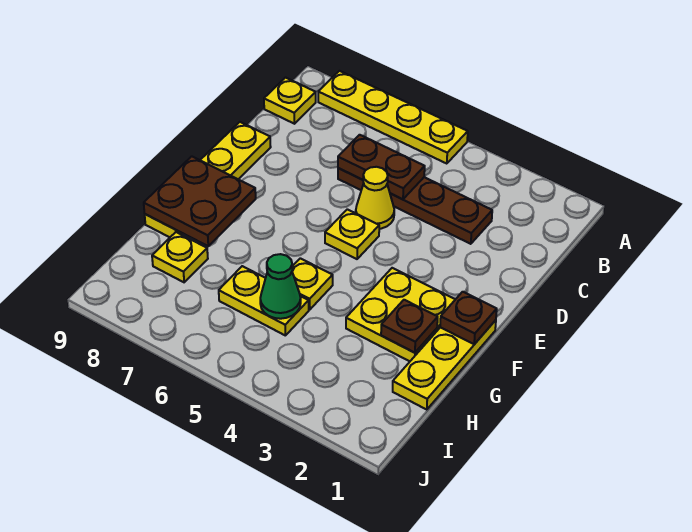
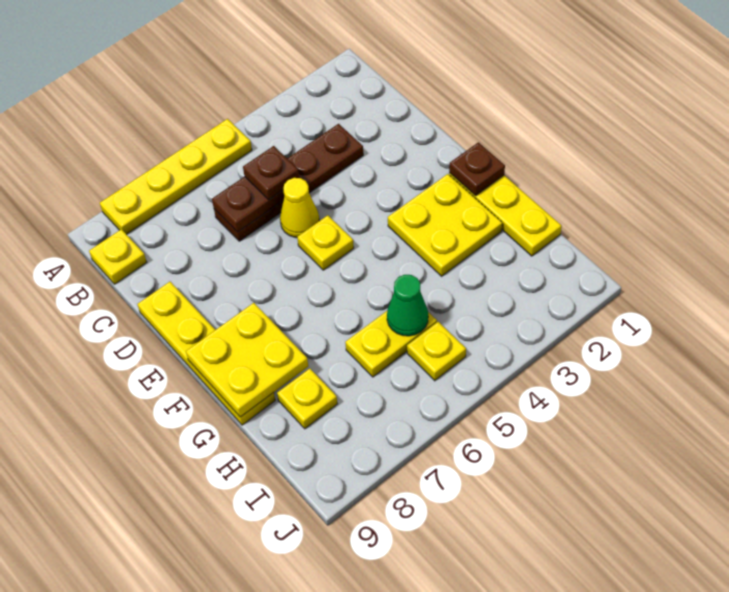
brown 2x2 plate [144,156,256,246] -> yellow 2x2 plate [186,303,308,417]
brown 1x1 plate [381,300,438,353] -> brown 1x1 plate moved to [243,146,299,200]
yellow 1x1 plate [292,258,333,310] -> yellow 1x1 plate moved to [407,322,466,381]

